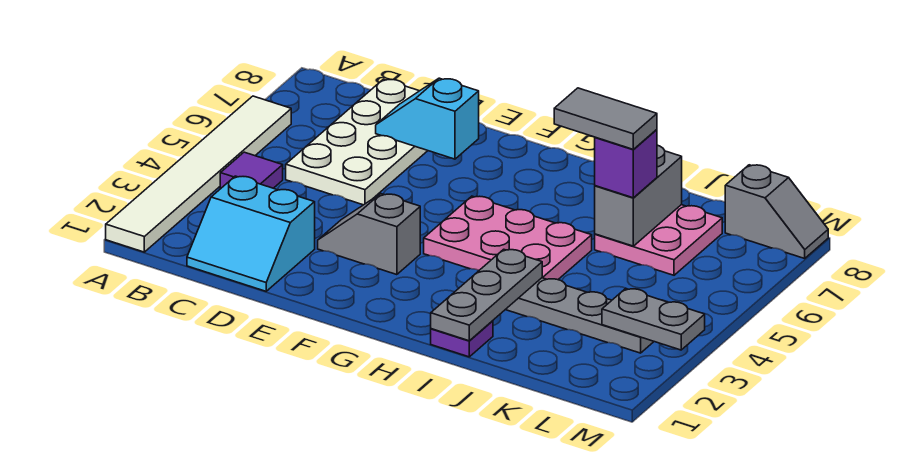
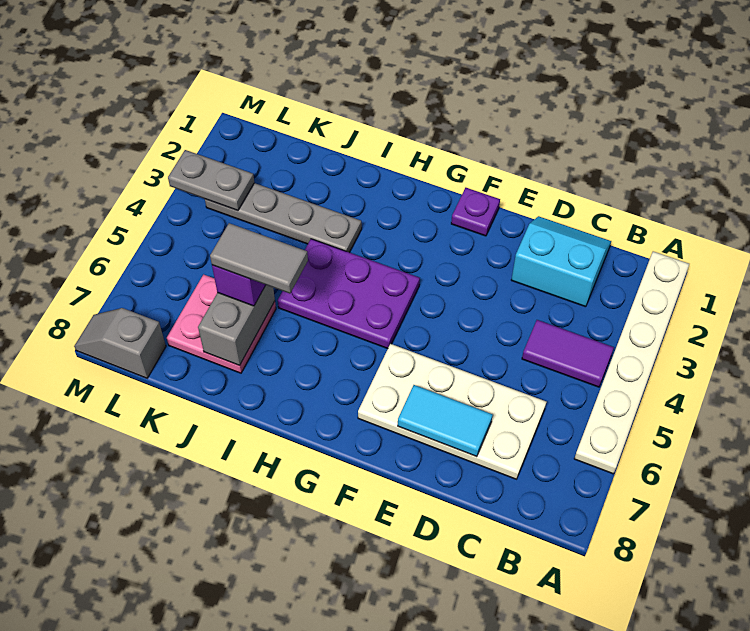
white 1x6 tile [106,96,291,252] -> white 1x6 plate [574,251,689,474]
purple 1x1 tile [220,152,283,188] -> purple 1x2 tile [522,320,614,387]
white 2x4 plate [286,79,428,205] -> white 2x4 plate turned to [358,344,546,479]
cyan 1x2 slope [376,78,479,159] -> cyan 1x2 tile [398,385,493,457]
grey 1x2 slope [318,194,420,275] -> none
pink 2x3 plate [424,196,592,280] -> purple 2x3 plate [278,239,420,349]
purple 1x1 plate [431,321,493,357] -> purple 1x1 plate moved to [451,188,500,236]
grey 1x3 plate [431,249,542,341] -> none

